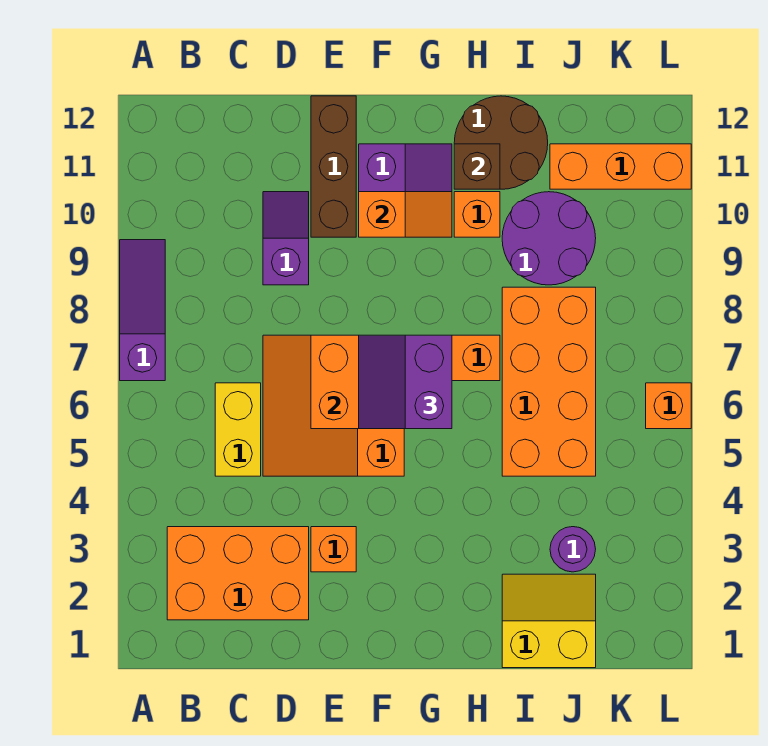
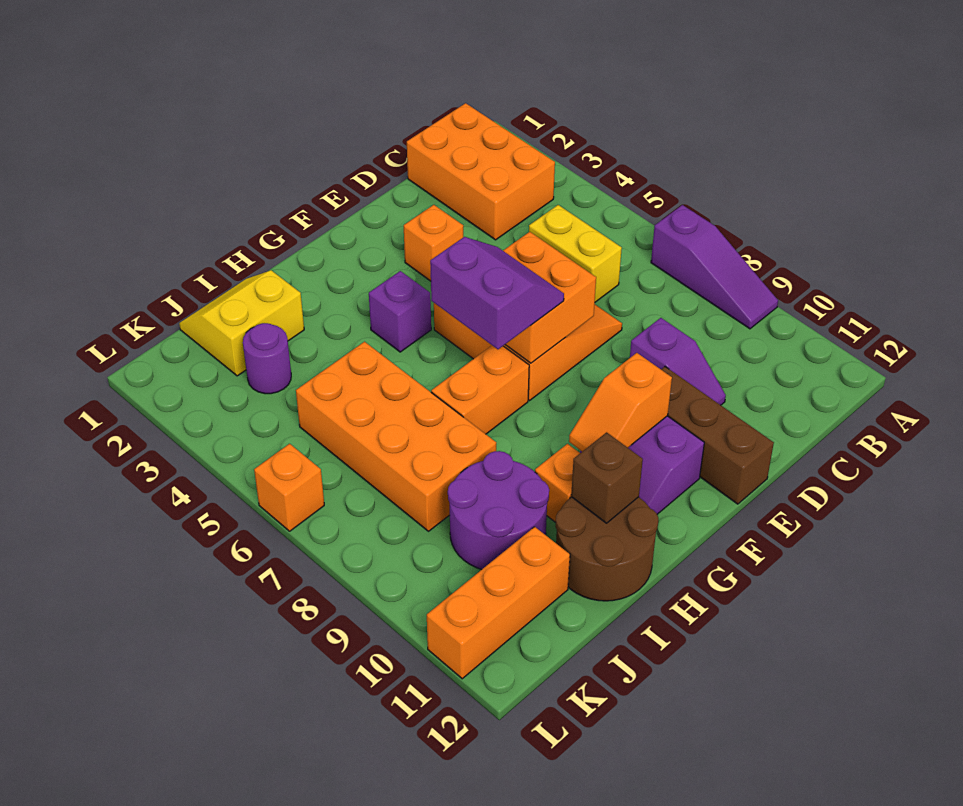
orange 2x3 brick [167,527,309,620] -> orange 2x3 brick turned to [407,103,555,240]
none -> purple 1x1 brick [369,271,431,352]
yellow 2x2 slope [502,574,596,668] -> yellow 2x2 slope turned to [179,270,304,376]

